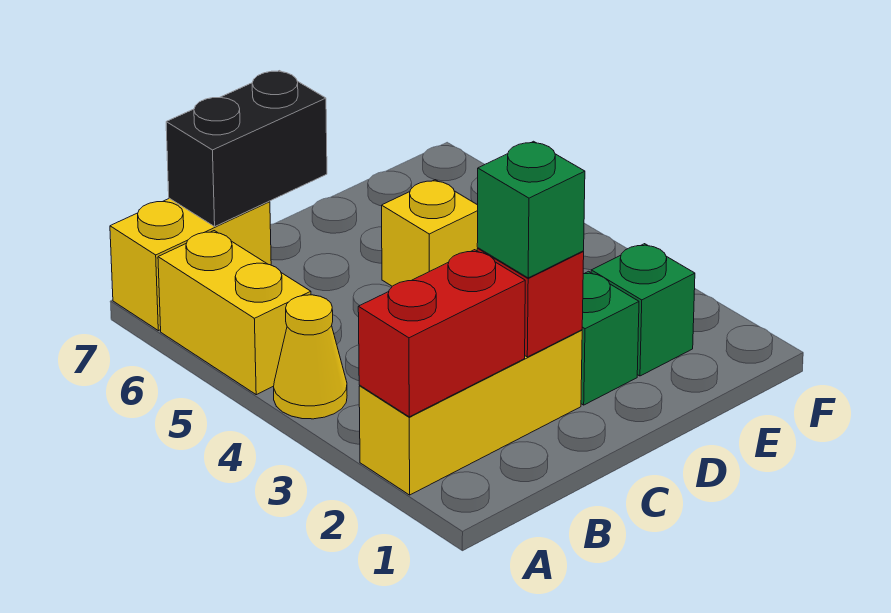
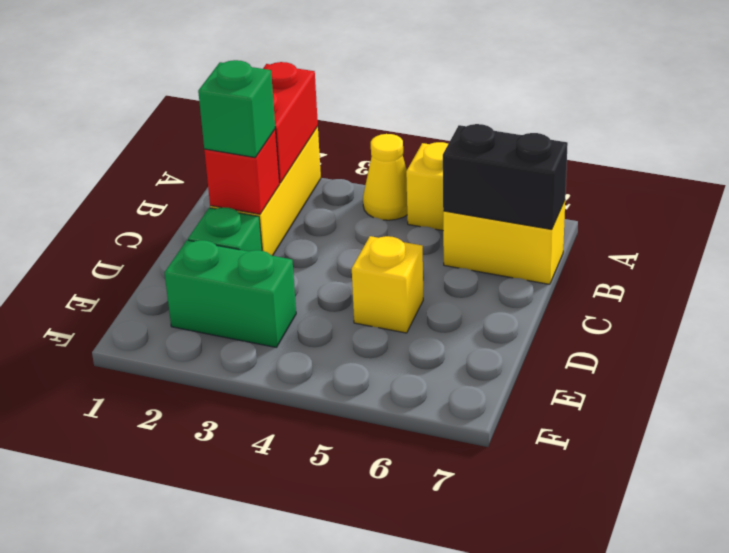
yellow 1x2 brick [110,198,271,331] -> yellow 1x2 brick turned to [443,201,565,284]
black 1x2 brick [166,71,327,226] -> black 1x2 brick turned to [443,124,568,229]
green 1x1 brick [591,244,695,376] -> green 1x2 brick [165,240,296,348]

